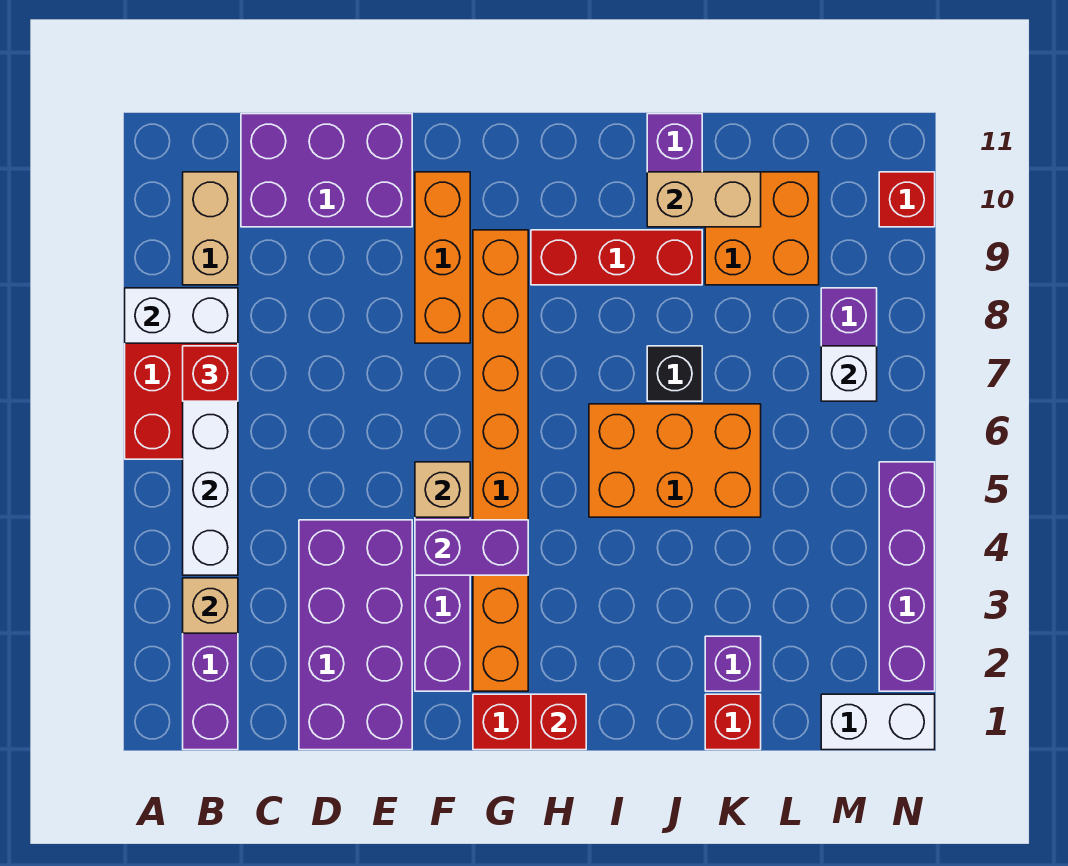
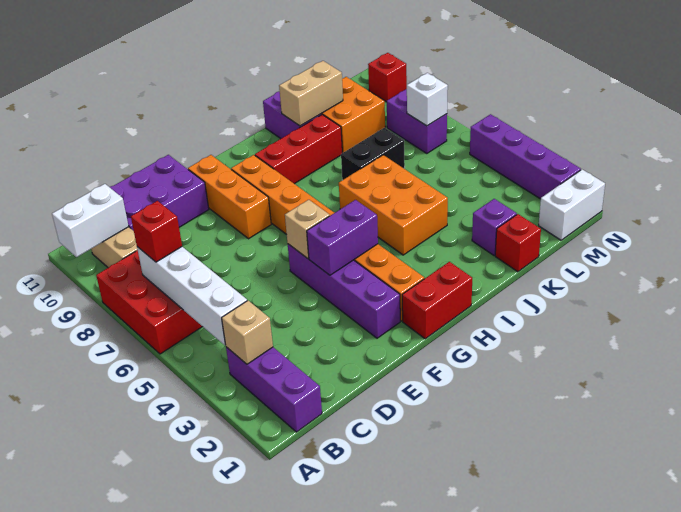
white 1x2 brick [125,288,238,343] -> white 1x2 brick moved to [52,184,129,257]
purple 2x4 brick [299,520,412,750] -> none
red 1x1 brick [531,694,586,750] -> none
orange 2x3 brick [589,404,761,517] -> orange 2x3 brick turned to [339,155,448,255]
black 1x1 brick [647,346,702,401] -> black 1x2 brick [341,128,405,180]

